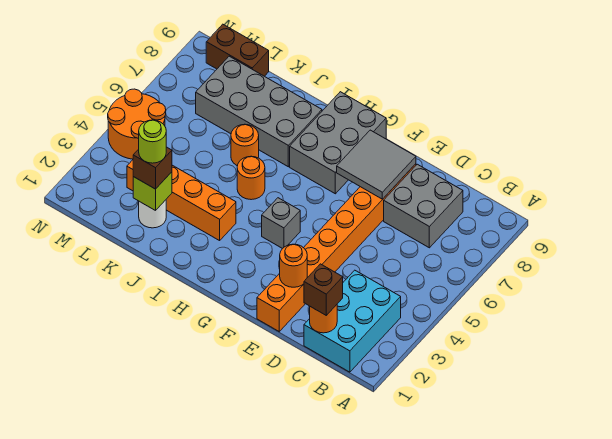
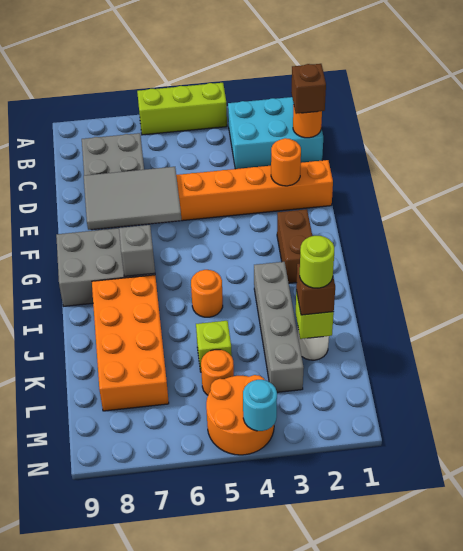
none -> lime 1x3 brick [137,83,227,135]
grey 2x2 tile [337,130,416,199] -> grey 2x3 tile [84,167,181,230]
grey 1x1 brick [262,198,300,249] -> grey 1x1 brick moved to [119,225,155,276]
orange 1x4 brick [127,160,236,241] -> grey 1x4 brick [254,262,304,392]
grey 2x4 brick [196,56,322,167] -> orange 2x4 brick [92,275,169,411]
orange 1x1 round brick [231,124,259,166] -> orange 1x1 round brick moved to [201,350,234,395]
none -> lime 1x1 brick [196,321,232,372]
brown 1x2 brick [206,24,269,76] -> brown 1x2 brick moved to [277,209,312,283]
none -> cyan 1x1 round brick [243,380,277,431]

